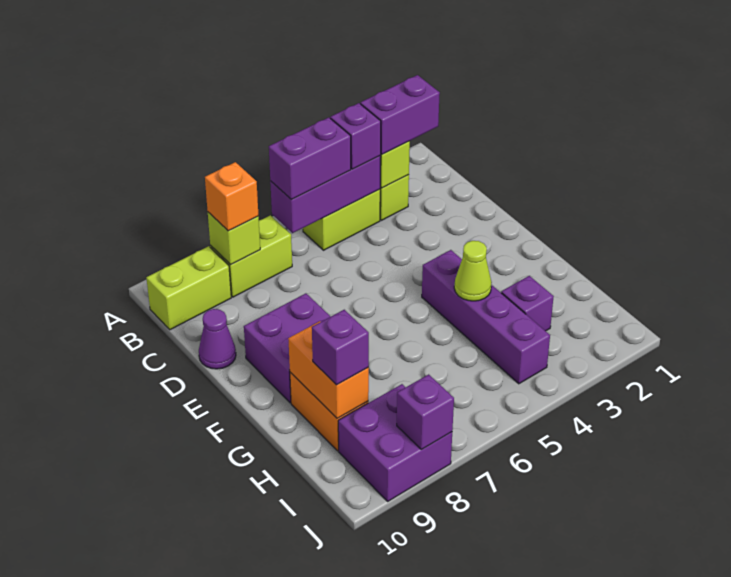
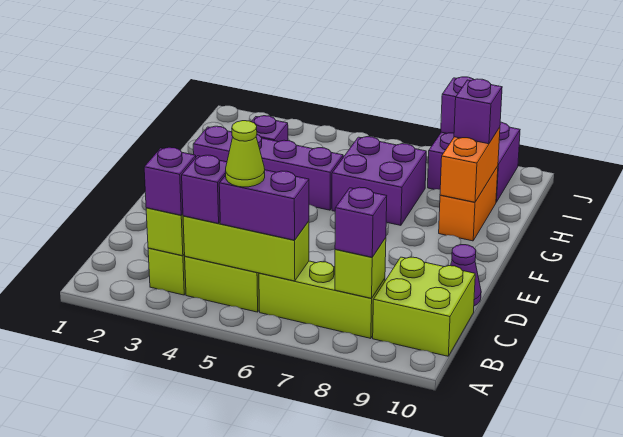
purple 1x2 brick [360,75,440,154] -> purple 1x1 brick [144,147,196,215]
purple 1x3 brick [270,156,381,233] -> lime 1x3 brick [183,216,309,281]
lime 1x2 brick [210,215,292,297] -> lime 1x3 brick [259,261,385,338]
orange 1x1 brick [205,162,259,231] -> purple 1x1 brick [335,187,387,257]
lime 1x2 brick [146,246,231,330] -> lime 2x2 brick [373,257,475,356]
purple 2x2 brick [244,293,331,403] -> purple 2x2 brick moved to [332,137,426,225]
purple 1x4 brick [422,250,550,384] -> purple 1x4 brick turned to [193,126,343,210]
lime 1x1 cone [454,241,492,301] -> lime 1x1 cone moved to [226,121,265,187]

